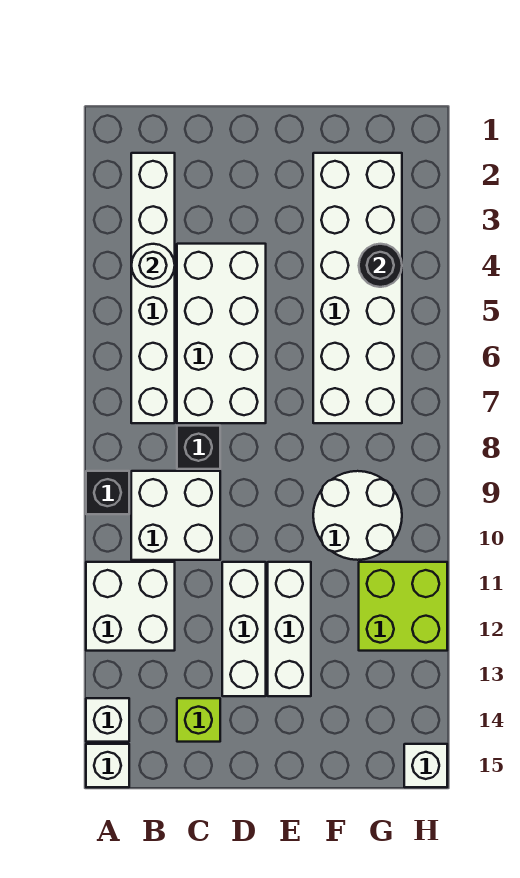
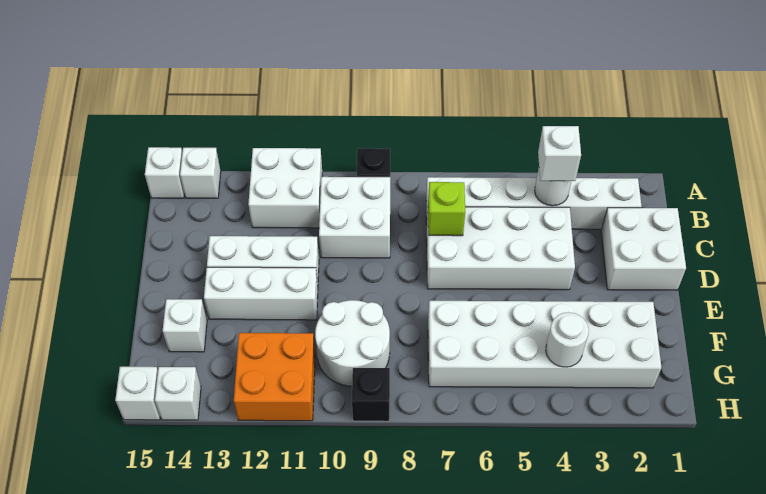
none -> white 1x1 brick [538,126,581,181]
none -> white 2x2 brick [601,208,686,290]
black 1x1 brick [177,426,220,469] -> black 1x1 brick moved to [352,368,390,421]
lime 1x1 brick [177,698,220,742] -> lime 1x1 brick moved to [428,182,465,236]
none -> white 1x1 brick [163,299,207,352]
black 1x1 round brick [359,244,402,287] -> white 1x1 round brick [546,312,589,367]
lime 2x2 brick [359,562,447,651] -> orange 2x2 brick [234,333,315,421]
none -> white 1x1 brick [155,367,201,420]

